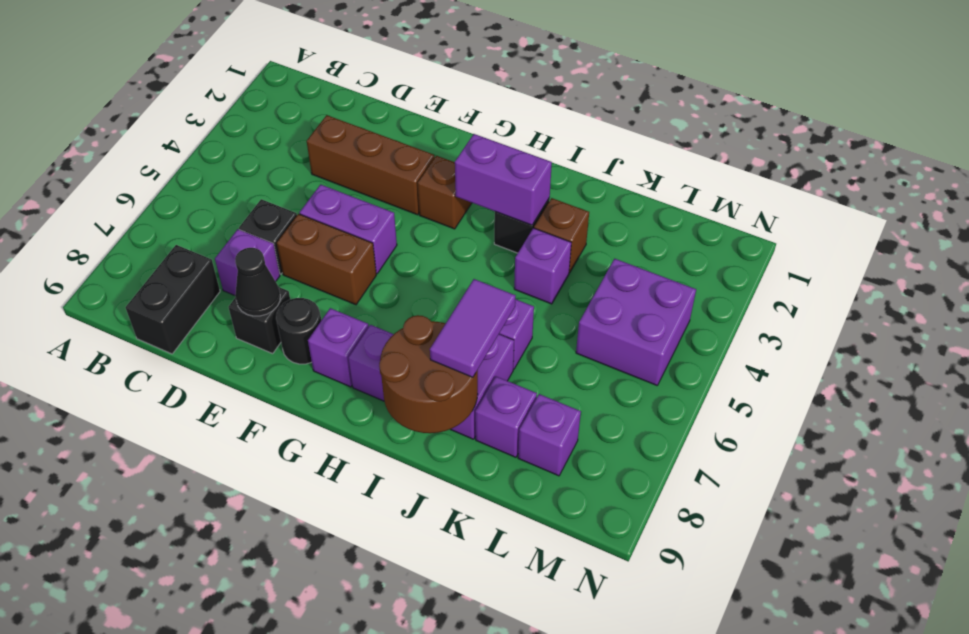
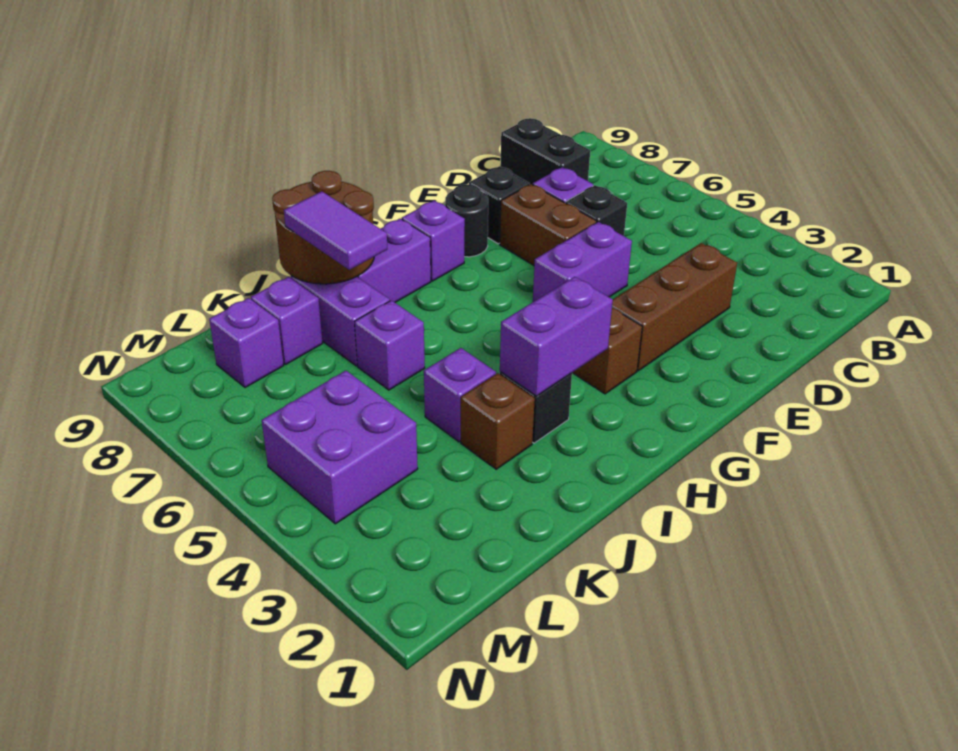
brown 1x2 brick [277,214,376,305] -> brown 1x2 brick turned to [500,184,597,265]
black 1x1 cone [235,248,280,316] -> none

